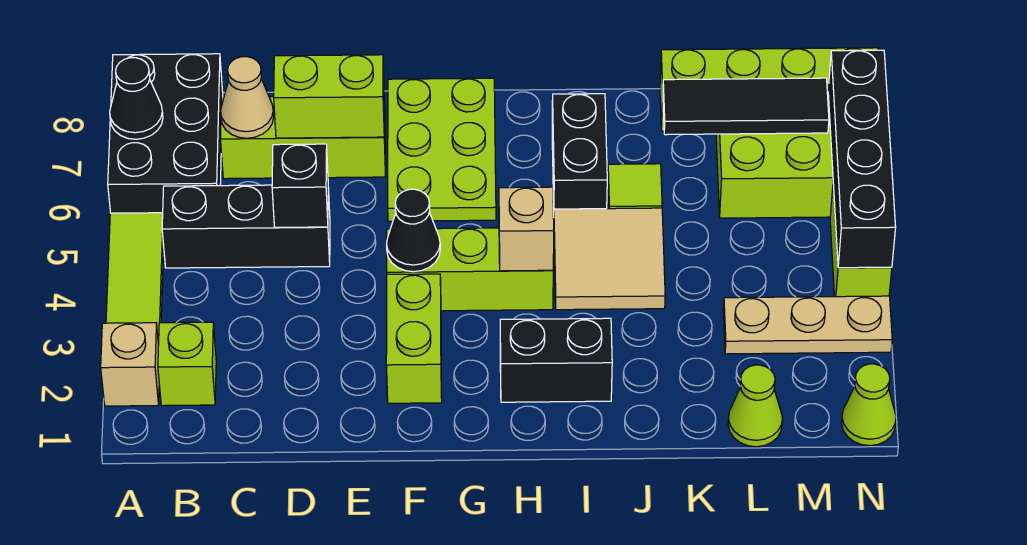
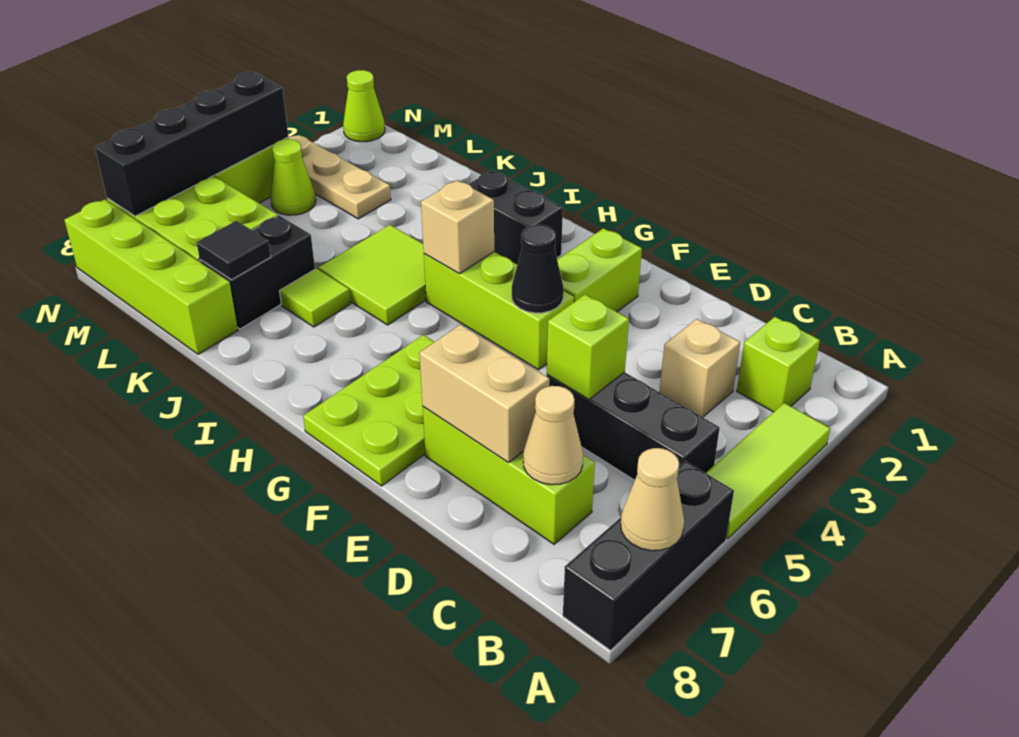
tan 1x1 brick [101,323,159,406] -> tan 1x1 brick moved to [660,319,740,417]
black 2x3 brick [108,54,223,213] -> black 1x3 brick [563,461,734,650]
black 1x1 cone [110,58,163,139] -> tan 1x1 cone [621,448,684,551]
black 1x1 brick [272,144,328,227] -> lime 1x1 brick [547,295,629,399]
lime 1x2 brick [274,55,384,138] -> tan 1x2 brick [419,325,549,462]
tan 2x2 tile [554,208,665,310] -> lime 2x2 tile [318,225,426,325]
black 1x2 brick [552,94,607,209] -> black 1x2 brick moved to [200,216,315,329]
black 1x3 tile [663,78,829,135] -> black 1x1 tile [197,221,271,280]
lime 1x1 cone [728,365,782,447] -> lime 1x1 cone moved to [270,139,316,215]

